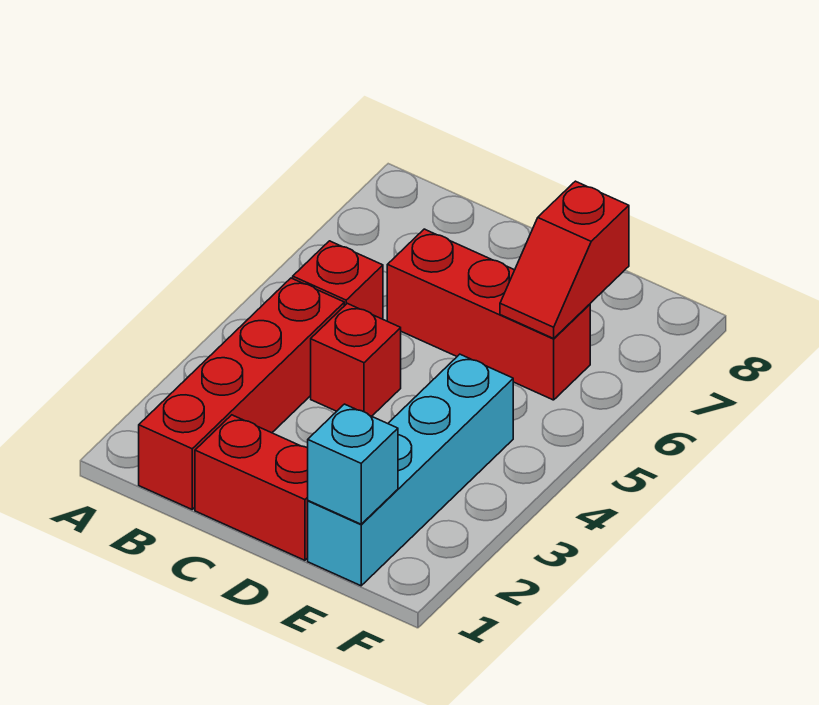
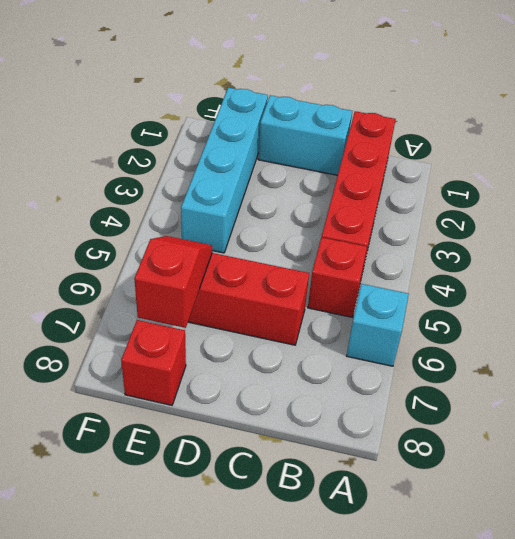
red 1x2 brick [195,415,308,560] -> cyan 1x2 brick [258,95,352,175]
red 1x1 brick [311,303,401,416] -> red 1x1 brick moved to [121,320,186,405]
cyan 1x1 brick [308,404,398,524] -> cyan 1x1 brick moved to [347,284,409,366]

